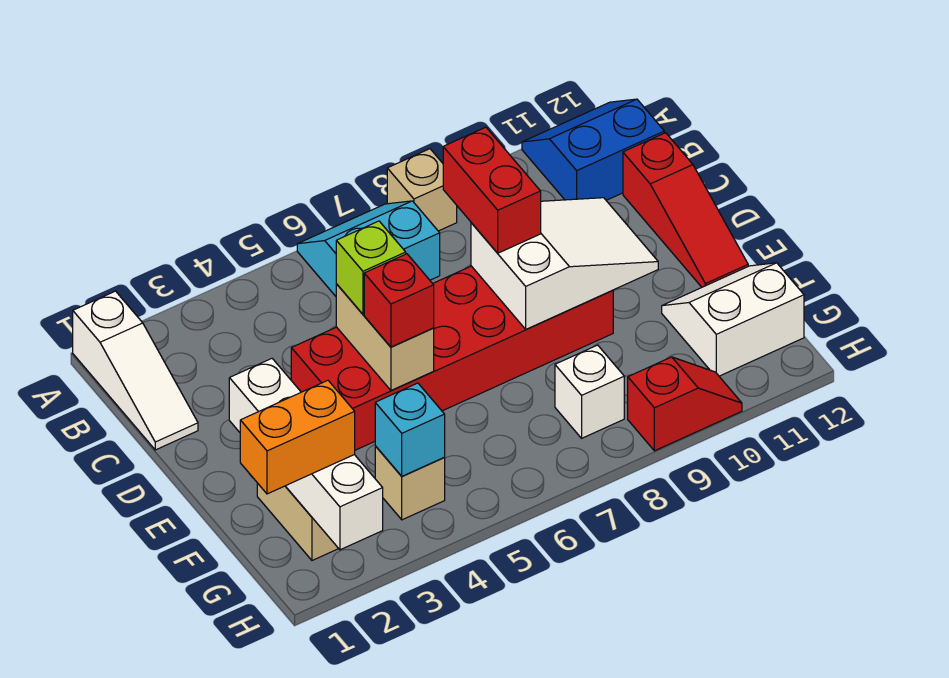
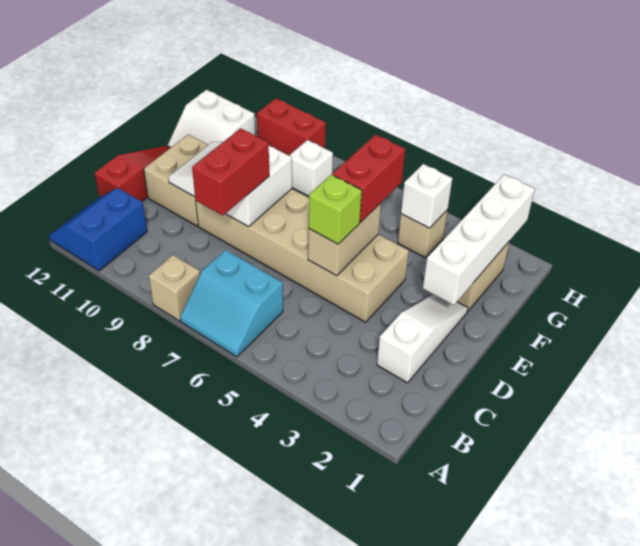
white 1x3 slope [73,291,198,450] -> white 1x3 slope moved to [377,294,468,383]
blue 2x2 slope [522,99,664,200] -> blue 2x2 slope turned to [49,188,147,271]
red 2x6 brick [291,266,613,450] -> tan 2x6 brick [196,189,409,322]
none -> tan 2x2 brick [144,134,208,226]
red 1x1 brick [364,254,434,347] -> red 1x2 brick [332,135,405,222]
orange 1x2 brick [240,380,355,494] -> none
cyan 1x1 brick [375,383,445,476] -> white 1x1 brick [401,164,452,228]
red 1x2 slope [628,357,742,451] -> red 1x2 brick [257,98,326,155]

